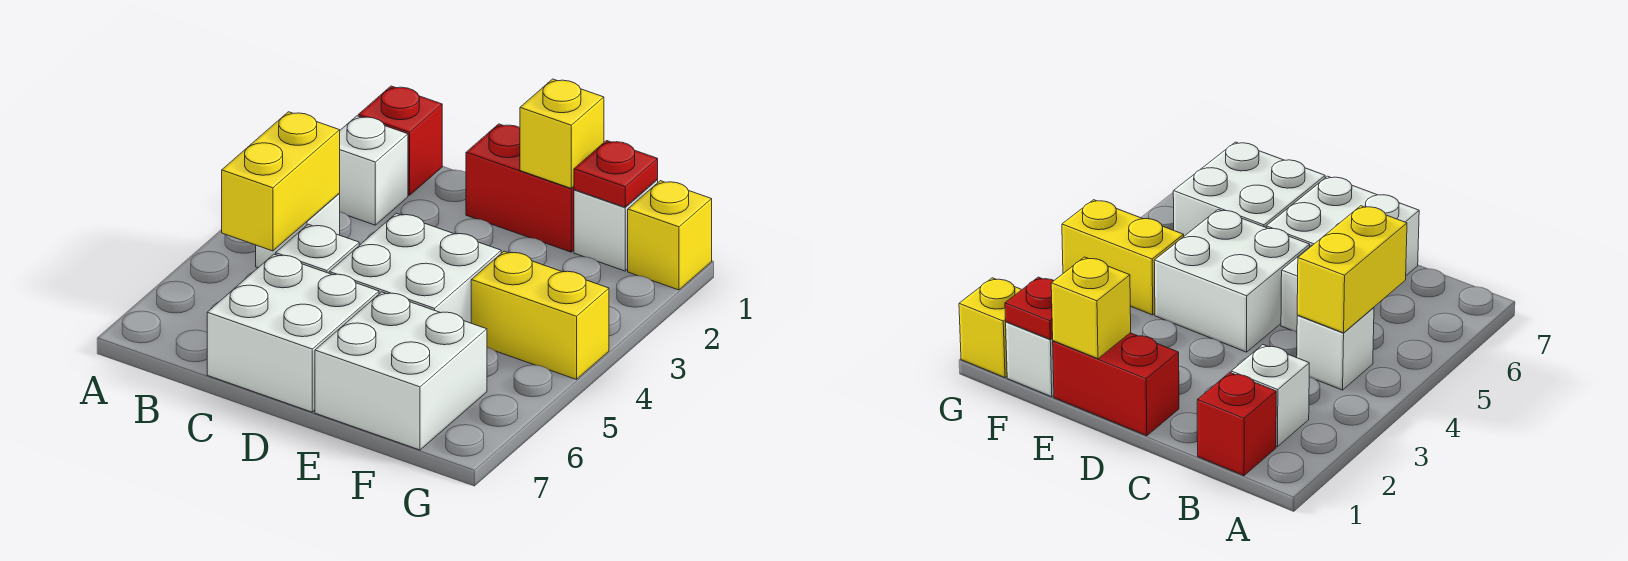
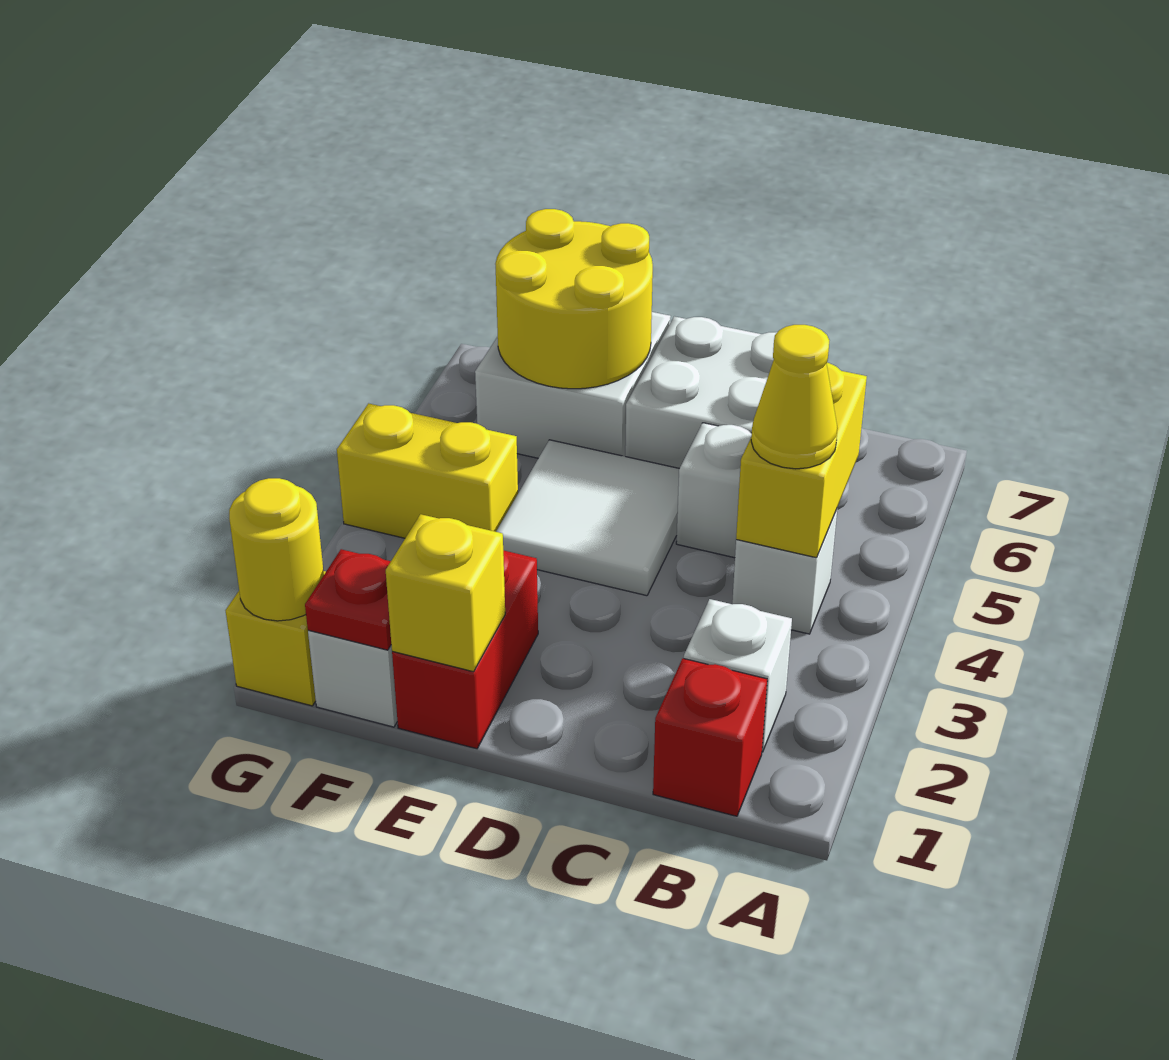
none -> yellow 1x1 cone [751,325,838,469]
red 1x2 brick [466,124,574,252] -> red 1x2 brick turned to [392,550,538,749]
white 2x2 brick [329,213,501,323] -> white 2x2 tile [496,440,679,596]
none -> yellow 2x2 round brick [495,209,653,389]
none -> yellow 1x1 round brick [229,478,324,621]

